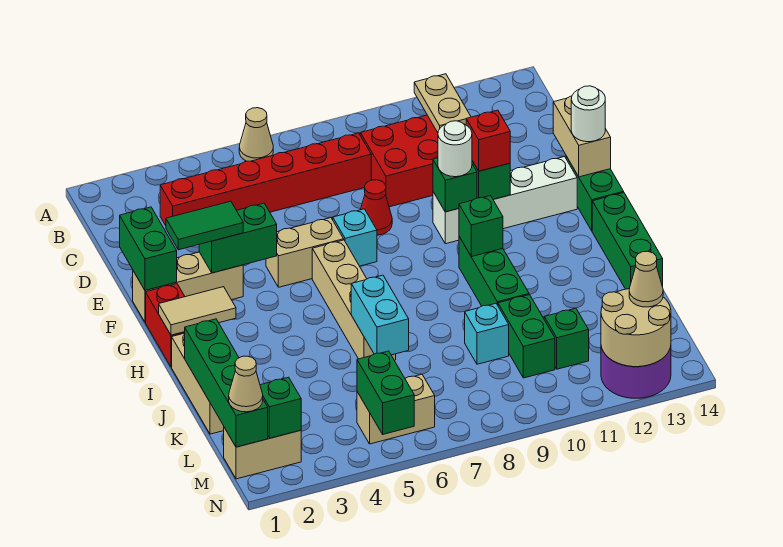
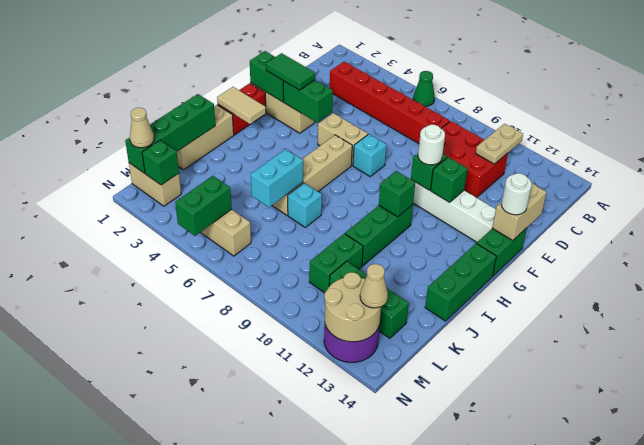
tan 1x1 cone [239,108,273,161] -> green 1x1 cone [413,71,435,106]
green 1x2 brick [120,207,177,290] -> green 1x2 brick turned to [250,51,284,102]
red 1x1 cone [361,180,392,235] -> none
red 1x1 brick [466,110,510,171] -> none
cyan 1x1 brick [465,304,509,364] -> cyan 1x1 brick moved to [288,183,322,227]
green 1x1 brick [544,308,589,369] -> green 1x3 brick [329,261,409,338]

